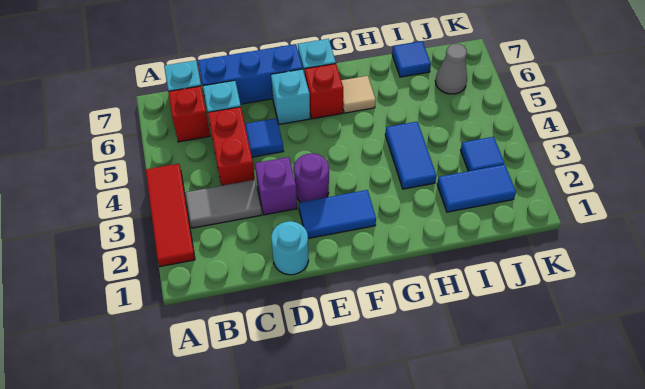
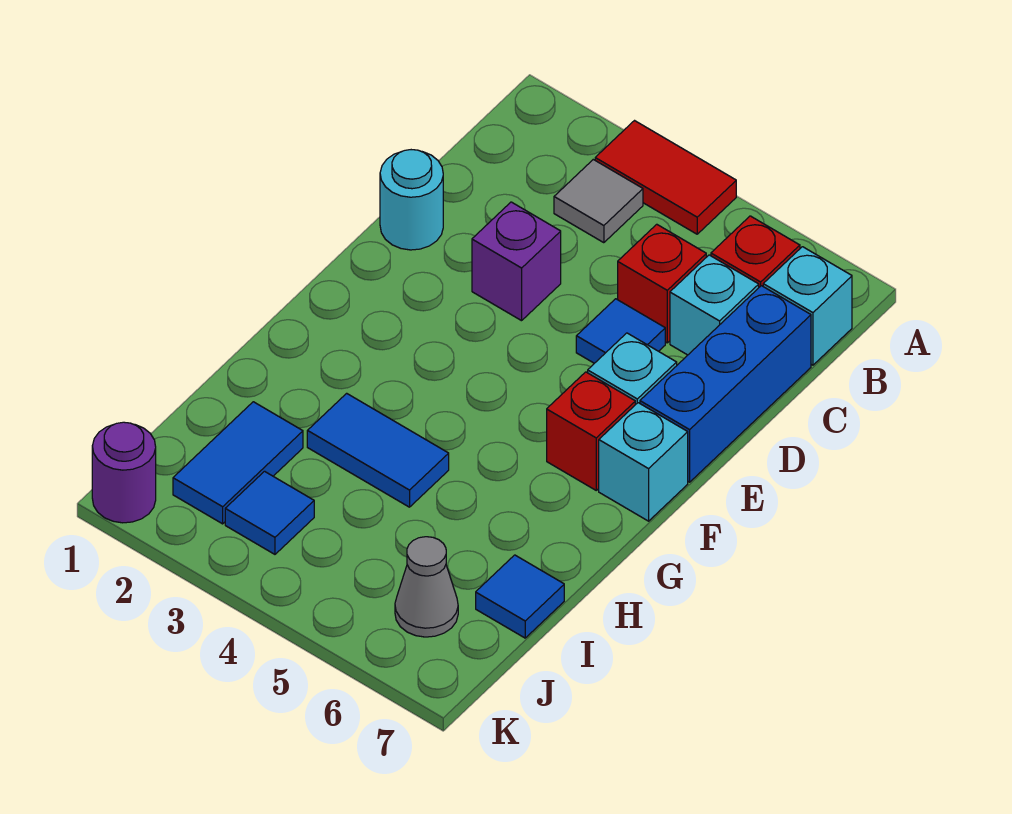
red 1x3 tile [146,164,195,267] -> red 1x2 tile [595,121,736,234]
grey 1x2 tile [186,180,262,228] -> grey 1x1 tile [554,160,643,243]
red 1x2 brick [208,107,255,186] -> red 1x1 brick [618,224,706,343]
blue 1x2 tile [299,190,376,238] -> none
purple 1x1 round brick [294,153,329,202] -> purple 1x1 round brick moved to [92,422,156,523]
tan 1x1 tile [341,76,376,113] -> none

